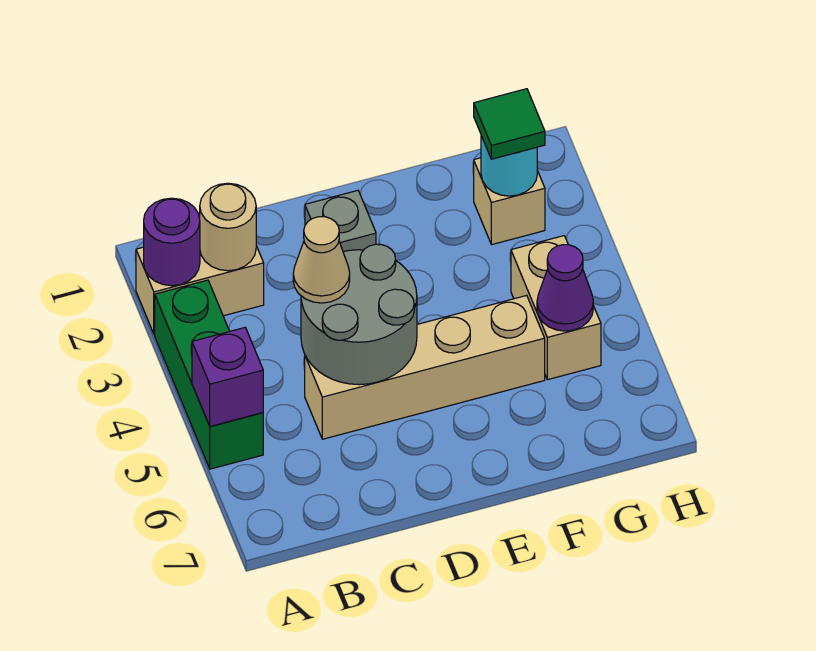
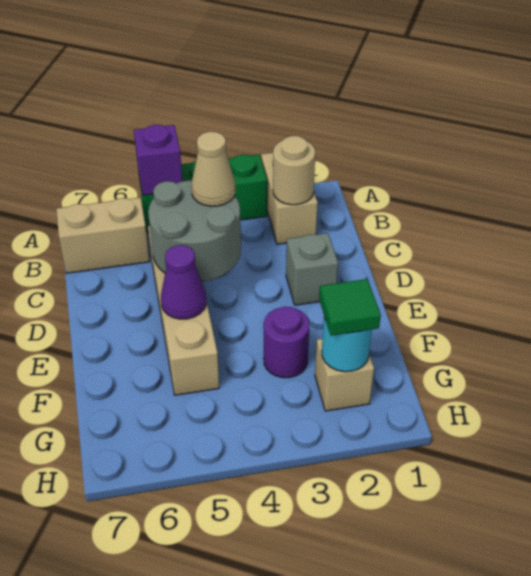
purple 1x1 round brick [144,198,200,286] -> purple 1x1 round brick moved to [263,307,309,378]
tan 1x2 brick [511,236,601,380] -> tan 1x2 brick moved to [56,197,150,273]
purple 1x1 cone [537,245,593,331] -> purple 1x1 cone moved to [161,245,206,319]

